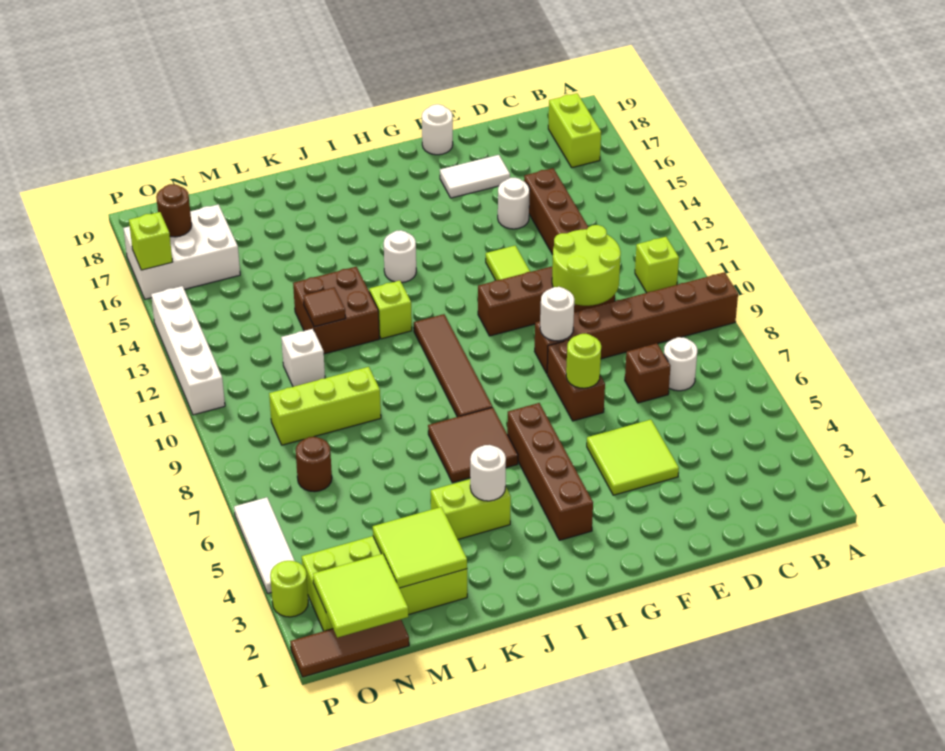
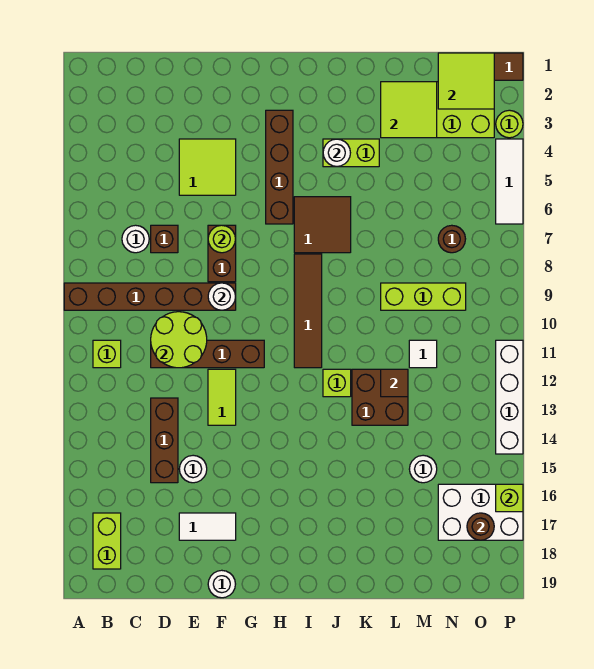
white 1x1 round brick [384,230,416,283] -> white 1x1 round brick moved to [409,455,437,483]
white 1x1 brick [281,329,325,387] -> white 1x1 tile [409,340,437,368]

